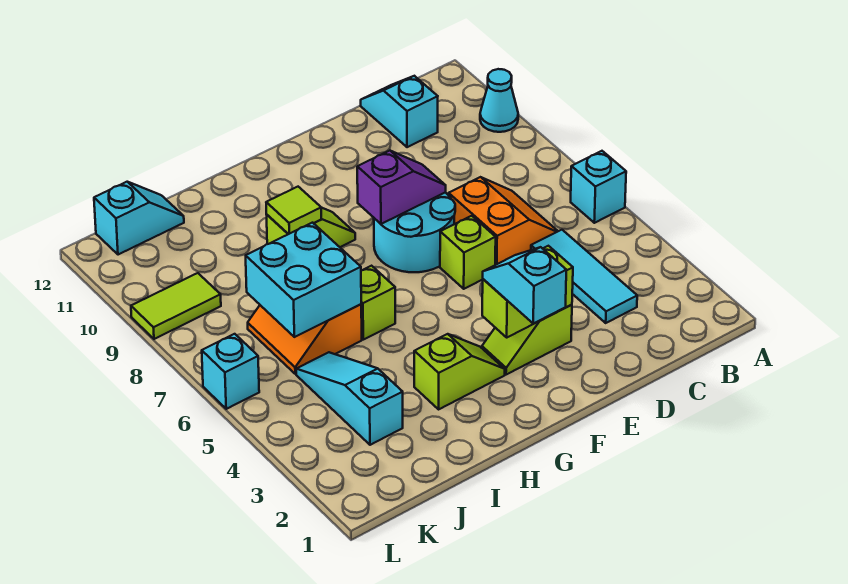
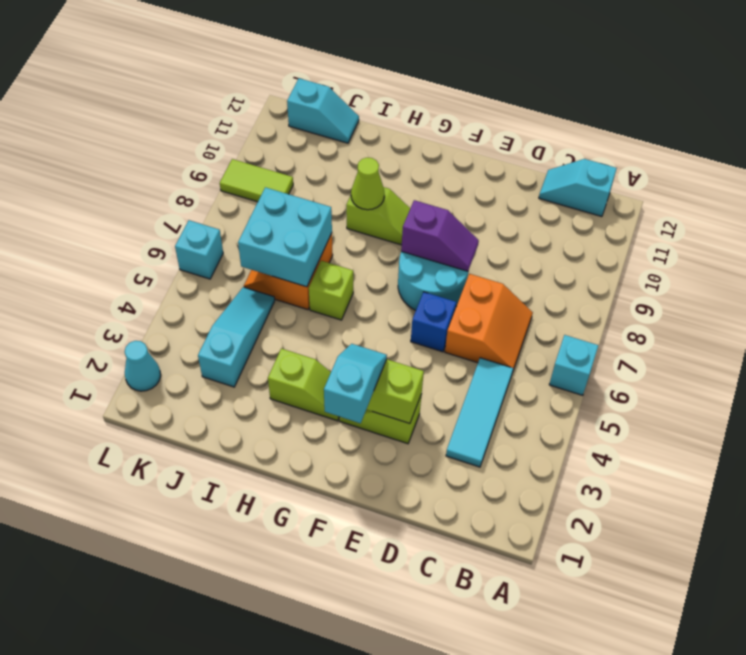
cyan 1x1 cone [480,69,518,132] -> cyan 1x1 cone moved to [125,341,161,391]
cyan 1x2 slope [361,76,438,147] -> cyan 1x2 slope turned to [539,159,617,217]
lime 1x1 brick [440,216,496,289] -> blue 1x1 brick [411,292,456,352]
lime 1x1 tile [266,187,321,234] -> lime 1x1 cone [351,158,384,210]

